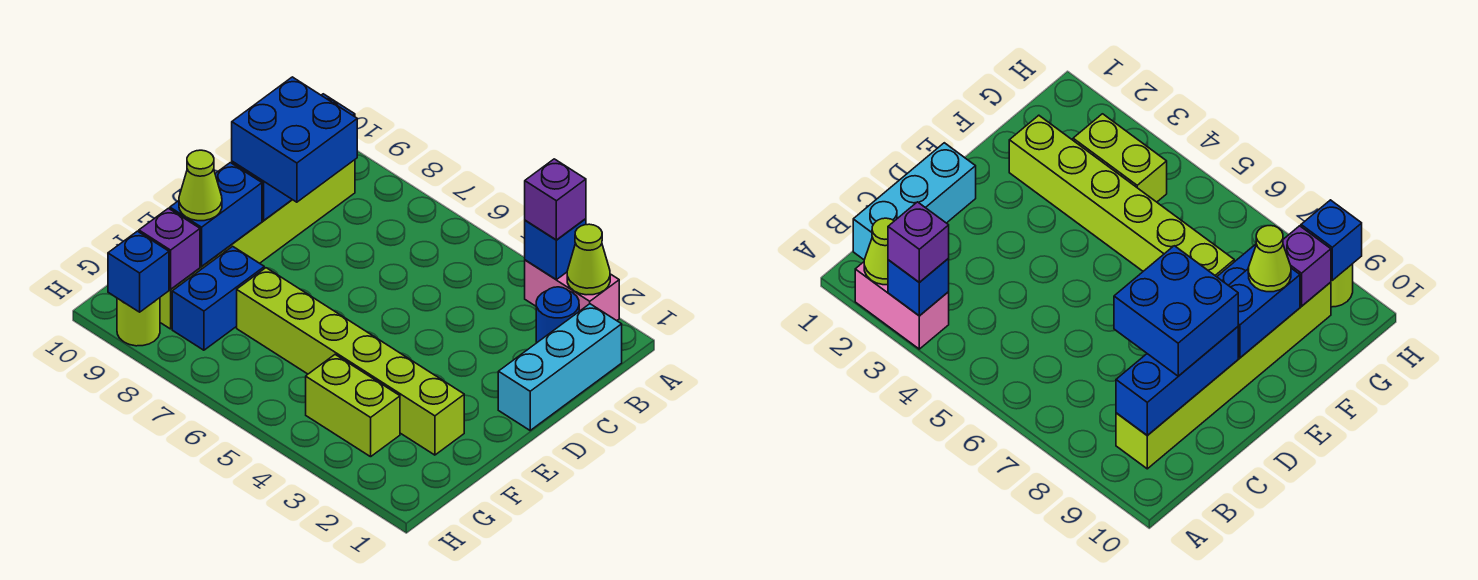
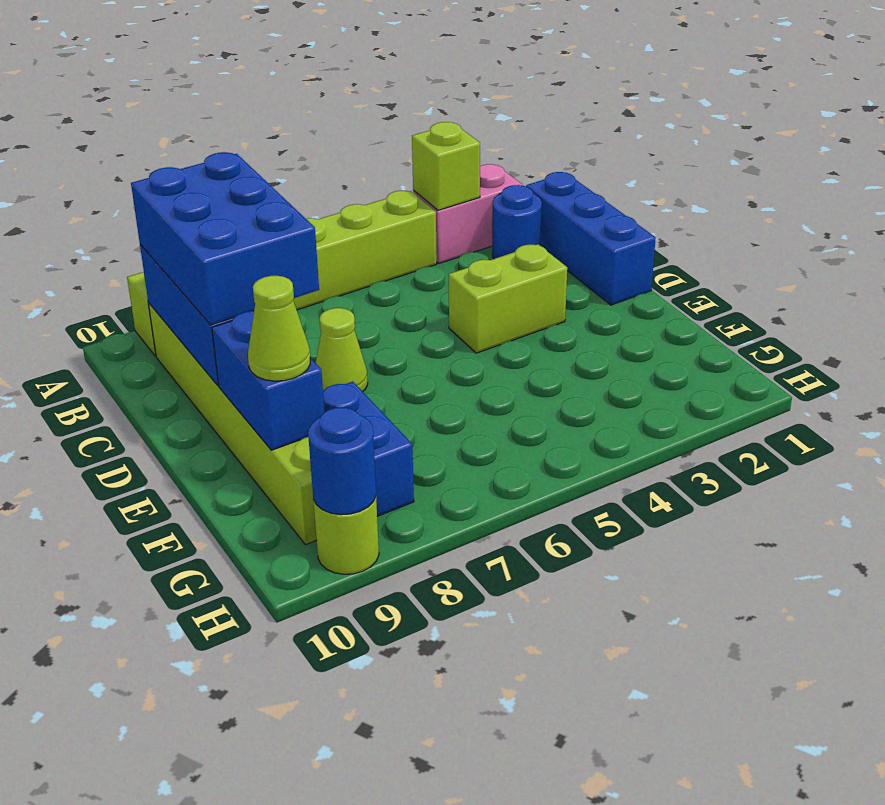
lime 1x1 cone [567,224,610,295] -> lime 1x1 cone moved to [316,308,368,392]
blue 1x1 brick [525,219,586,280] -> lime 1x1 brick [412,122,480,210]
purple 1x1 brick [525,159,586,240] -> none
cyan 1x3 brick [498,304,622,430] -> blue 1x3 brick [526,172,656,305]
blue 2x2 brick [232,77,357,202] -> blue 2x3 brick [131,152,319,325]
lime 1x6 brick [237,268,464,455] -> lime 1x6 brick moved to [127,191,437,356]
lime 1x2 brick [306,355,400,457] -> lime 1x2 brick moved to [449,244,567,353]
purple 1x1 brick [139,208,200,289] -> none
blue 1x1 brick [108,231,169,312] -> blue 1x1 round brick [308,407,376,515]

